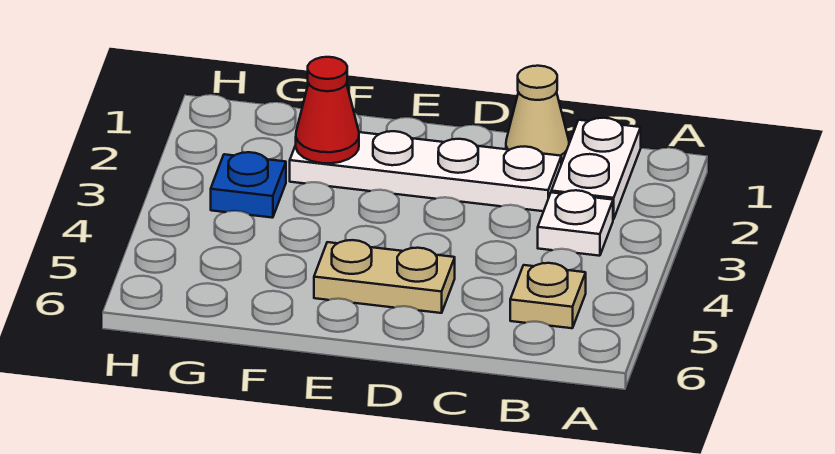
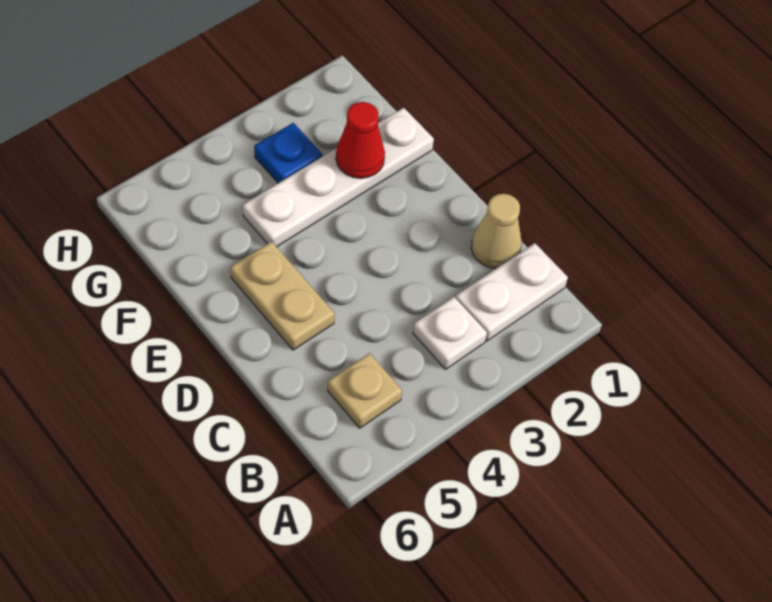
white 1x4 plate [290,131,561,211] -> white 1x4 plate turned to [243,108,434,247]

